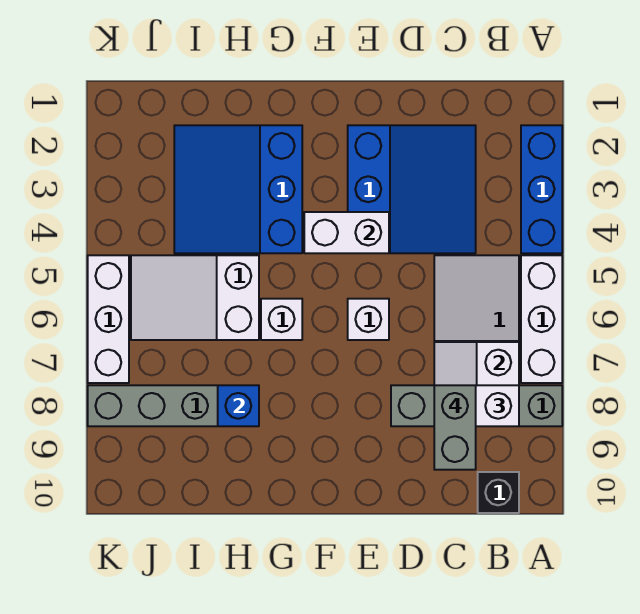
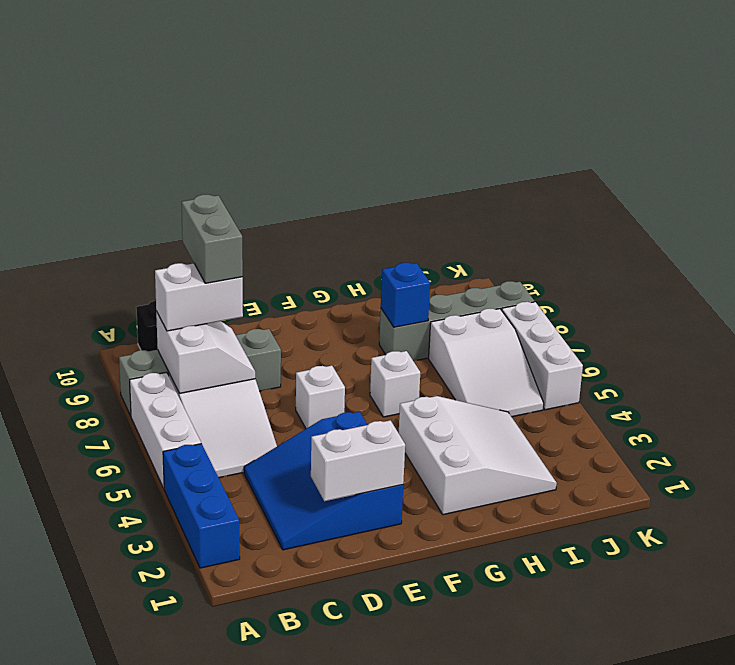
white 1x2 brick [304,212,389,253] -> white 1x2 brick moved to [311,420,405,501]
blue 3x3 slope [174,125,302,253] -> white 3x3 slope [399,396,557,515]
white 2x3 slope [131,255,259,340] -> white 2x3 slope turned to [429,309,544,417]

